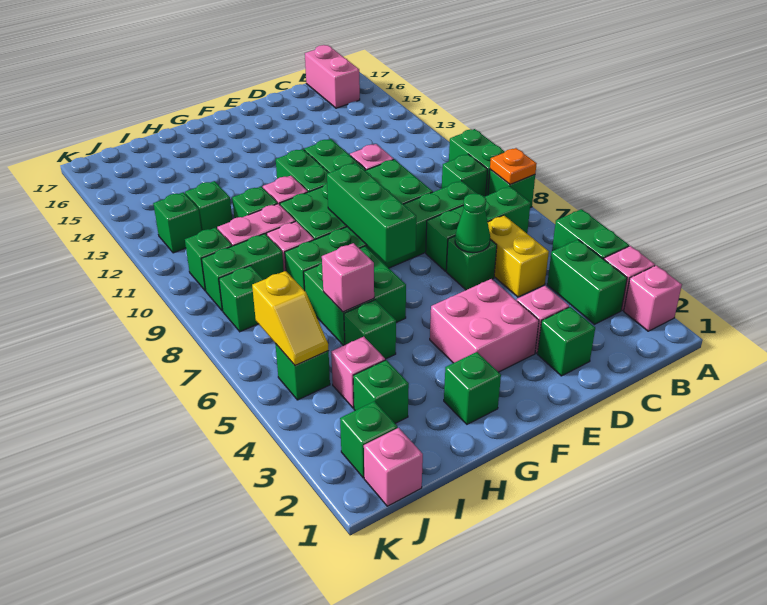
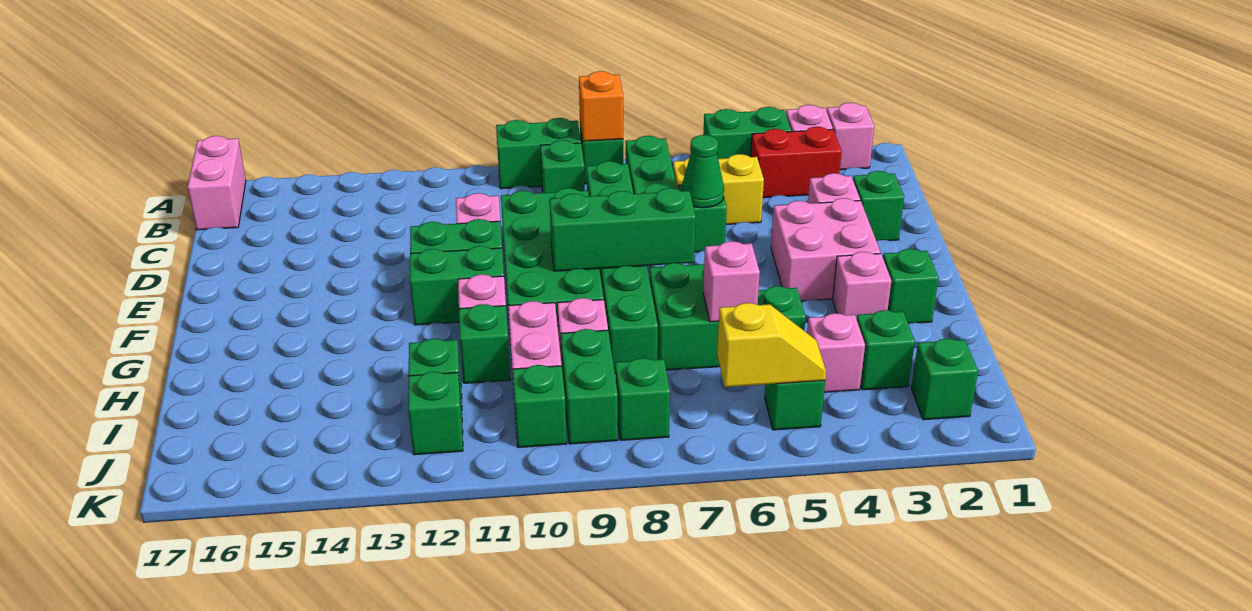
orange 1x1 plate [490,148,537,185] -> orange 1x1 brick [579,71,623,141]
green 1x2 brick [547,240,627,324] -> red 1x2 brick [751,127,842,198]
pink 1x2 brick [305,45,360,108] -> pink 1x2 brick turned to [188,136,246,230]
pink 1x1 brick [364,428,423,506] -> pink 1x1 brick moved to [833,252,891,319]

